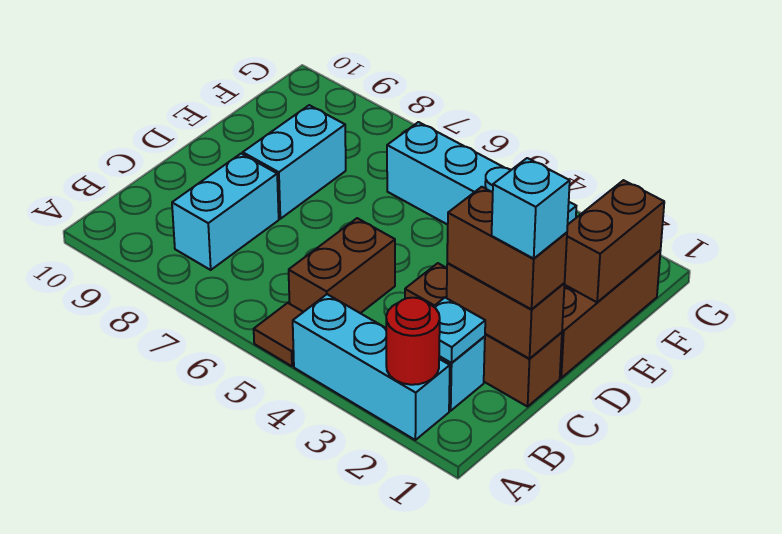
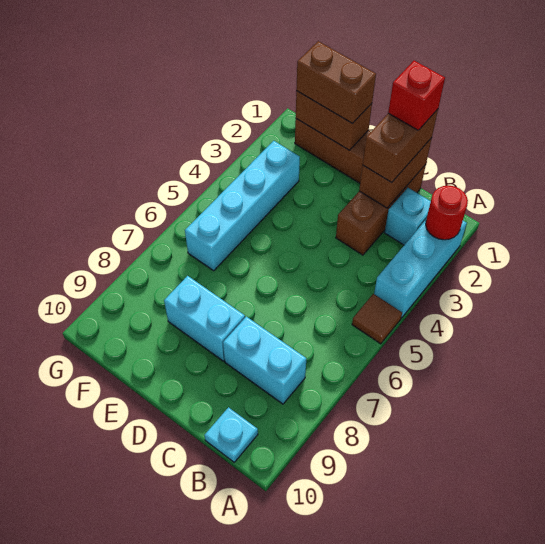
cyan 1x1 plate [434,298,485,363] -> cyan 1x1 plate moved to [204,407,258,462]
brown 1x2 brick [289,218,395,313] -> brown 1x2 brick moved to [296,41,376,124]
cyan 1x1 brick [492,158,570,259] -> red 1x1 brick [388,61,445,130]

